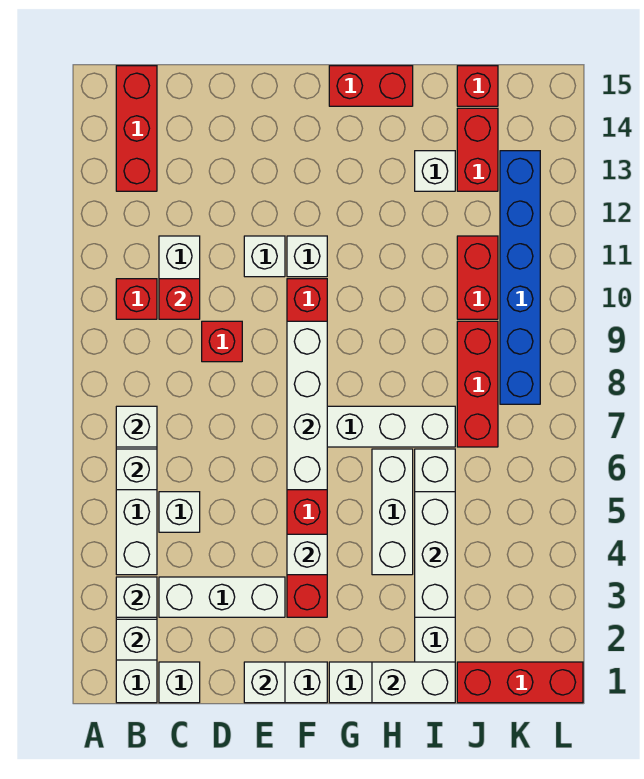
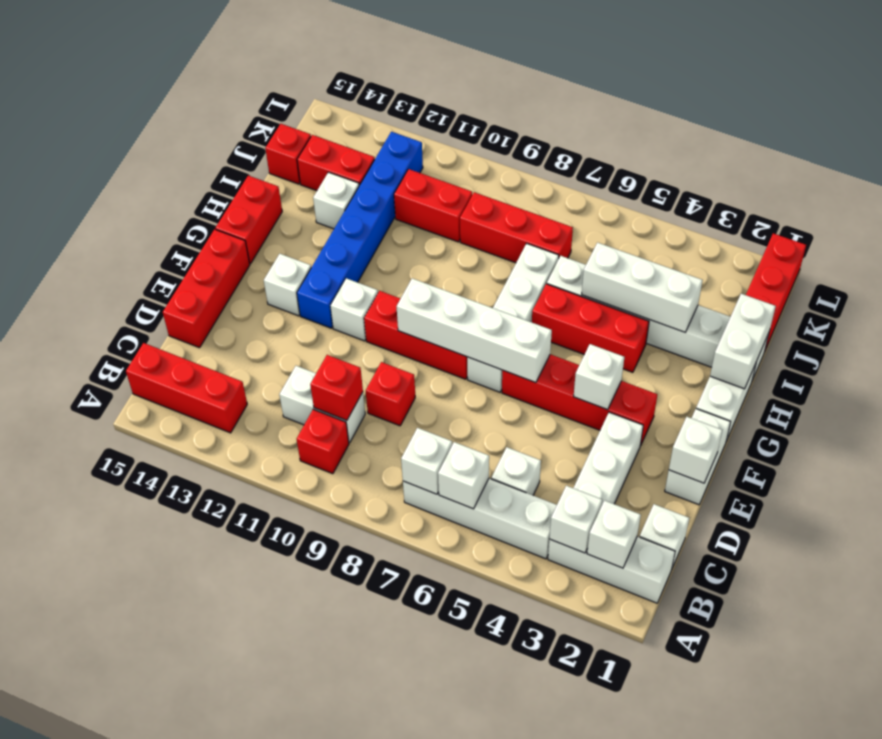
none -> red 1x3 brick [163,229,250,348]
white 1x1 brick [244,236,285,277] -> white 1x1 brick moved to [264,254,311,316]
white 1x3 brick [372,449,413,575] -> red 1x3 brick [532,284,649,372]
blue 1x6 brick [500,151,540,404] -> blue 1x6 brick turned to [297,132,423,328]

